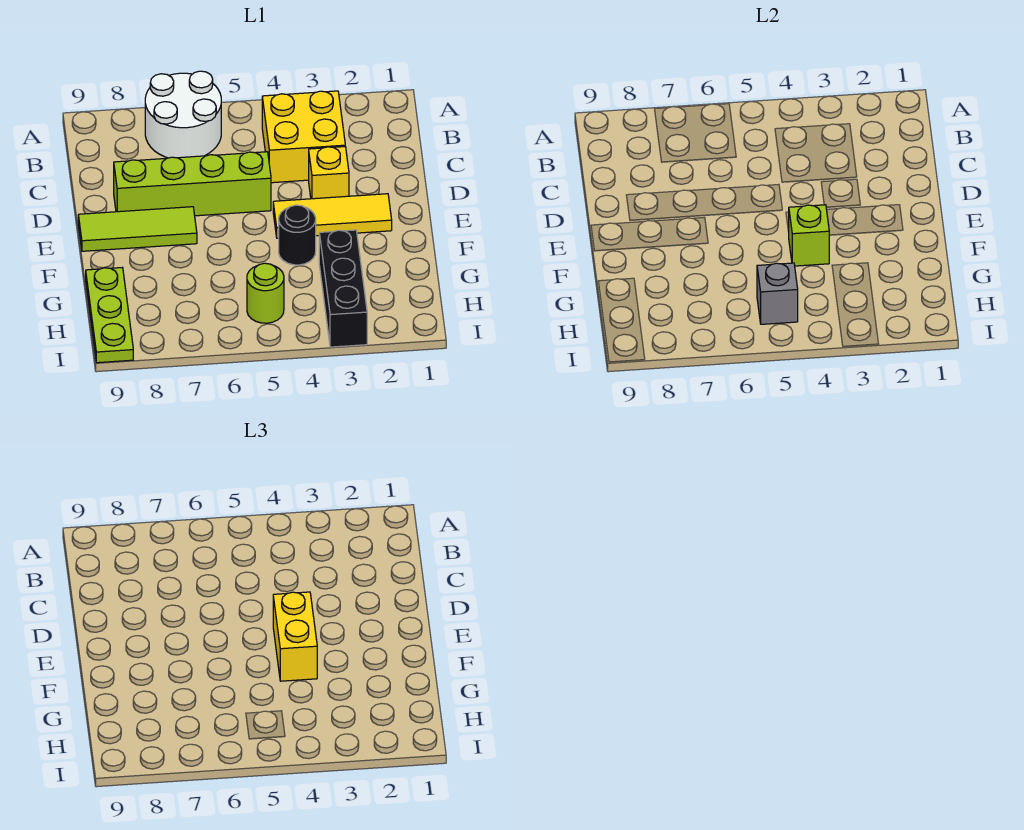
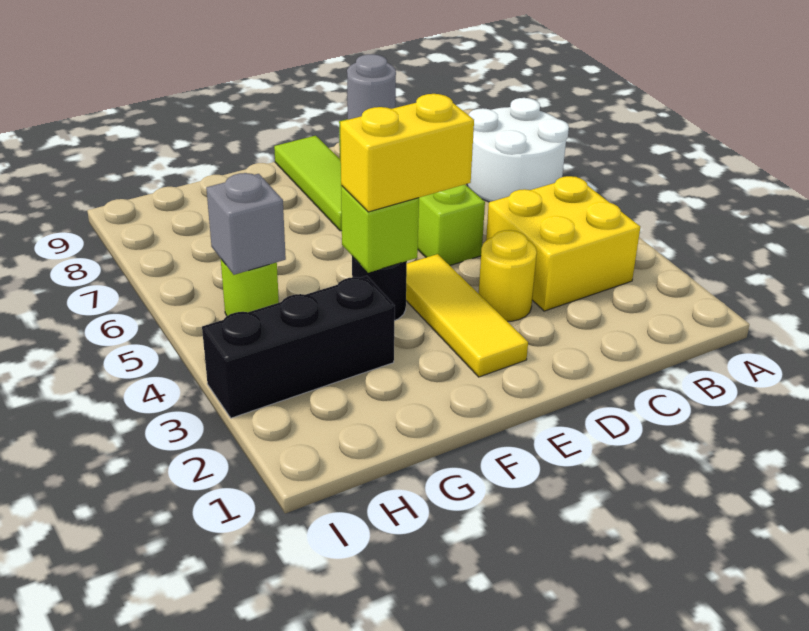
yellow 1x1 brick [309,147,349,199] -> yellow 1x1 round brick [479,230,537,321]
none -> grey 1x1 round brick [347,54,396,120]
lime 1x3 plate [86,268,133,363] -> none

